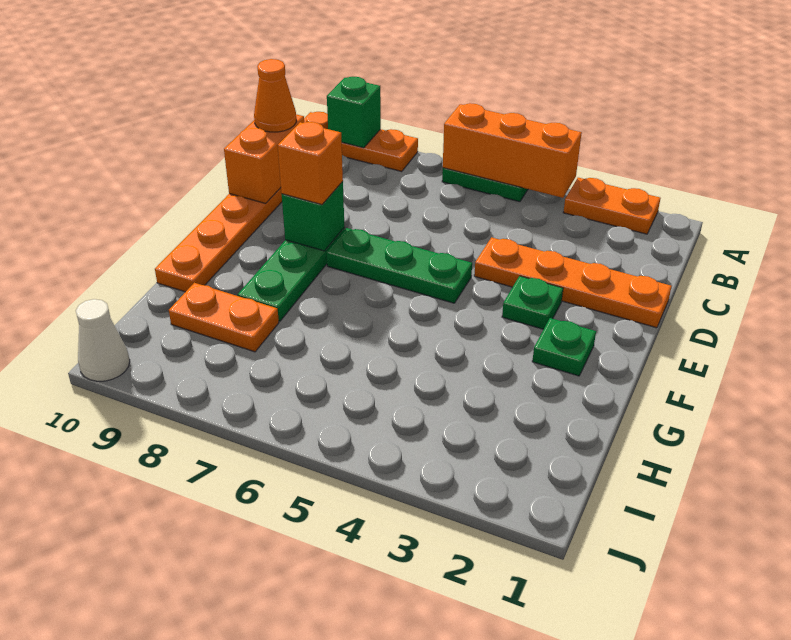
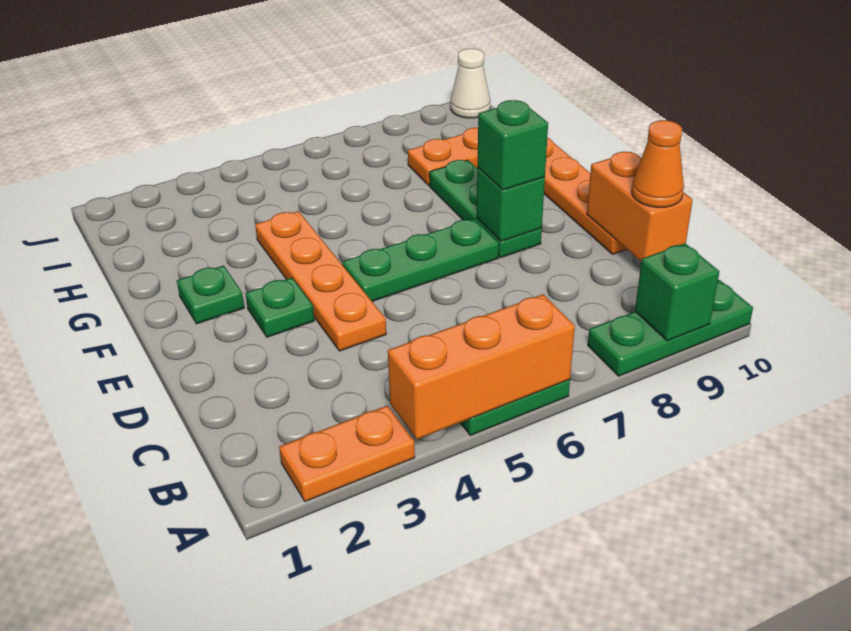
orange 1x3 plate [304,112,418,171] -> green 1x3 plate [588,280,753,376]
orange 1x4 plate [474,237,672,328] -> orange 1x4 plate turned to [255,211,386,351]
orange 1x1 brick [278,122,343,205] -> green 1x1 brick [477,100,548,190]

